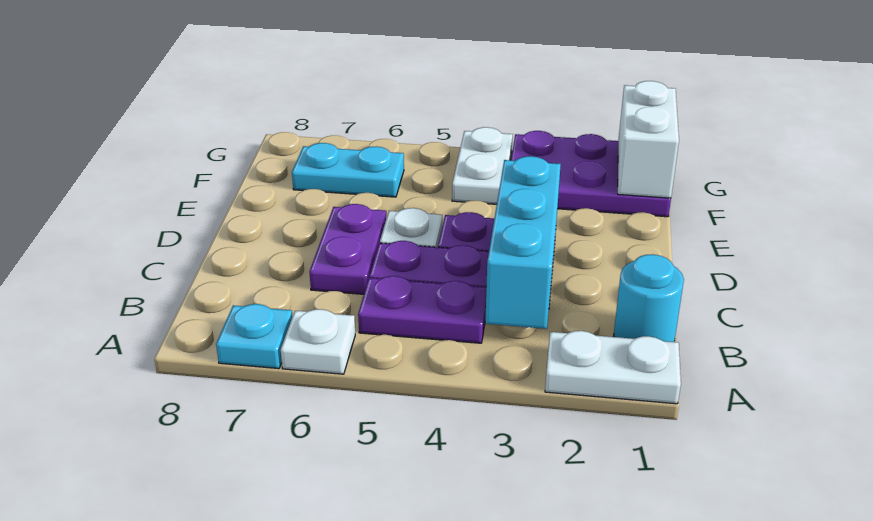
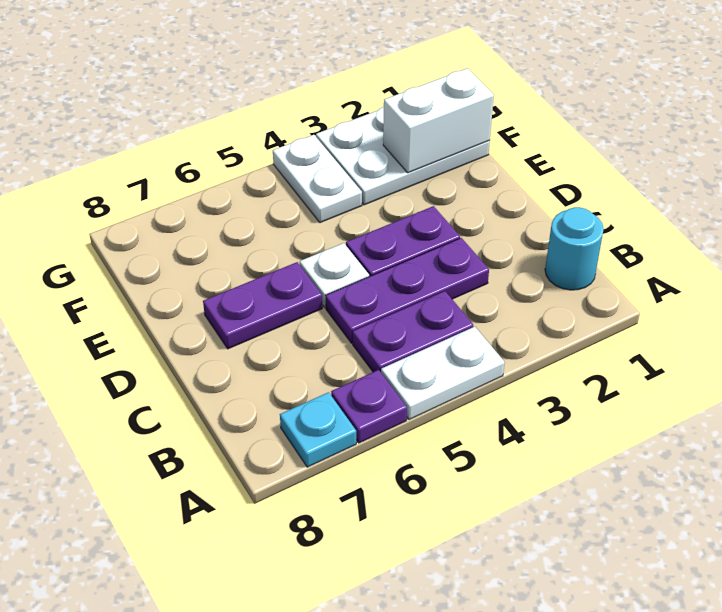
white 1x2 plate [545,331,681,404] -> white 1x2 plate moved to [381,327,505,420]
white 1x1 plate [281,309,355,374] -> purple 1x1 plate [331,370,407,443]
cyan 1x3 brick [485,156,561,329] -> none
purple 1x2 plate [309,204,386,294] -> purple 1x2 plate turned to [203,262,322,349]
purple 2x3 plate [511,131,671,217] -> white 2x3 plate [316,107,490,205]
white 1x2 brick [618,81,679,198] -> white 1x2 brick turned to [383,68,494,173]
cyan 1x2 plate [292,143,404,197] -> none

